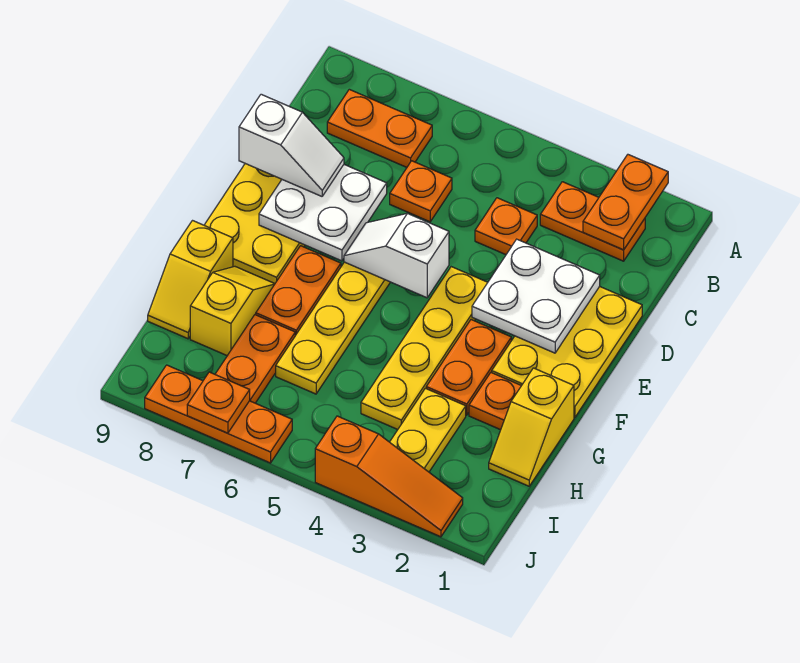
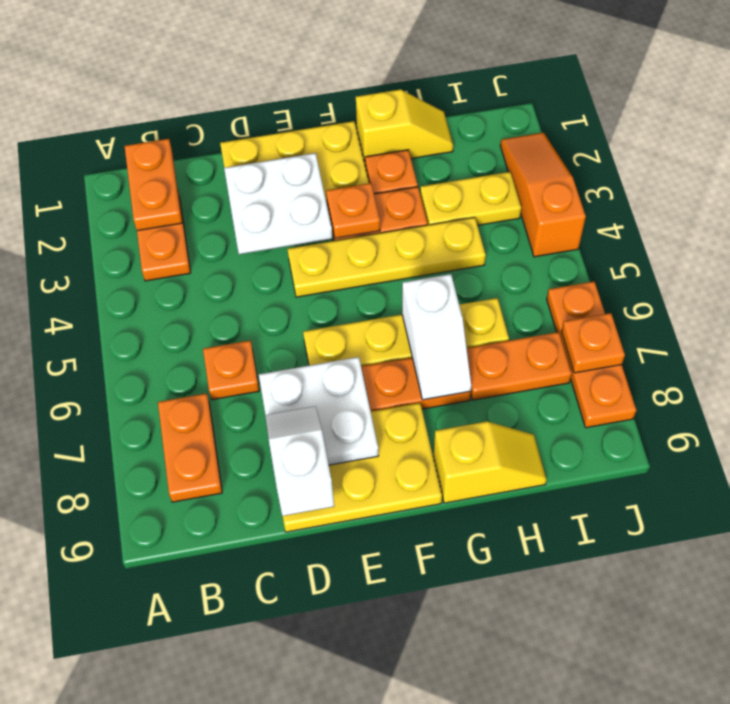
orange 1x2 plate [583,155,668,250] -> orange 1x2 plate turned to [125,139,182,231]
orange 1x1 plate [475,198,537,255] -> orange 1x1 plate moved to [326,183,380,238]
white 1x2 slope [344,213,449,298] -> white 1x2 slope moved to [402,274,471,400]
yellow 1x2 slope [190,266,275,356] -> none

